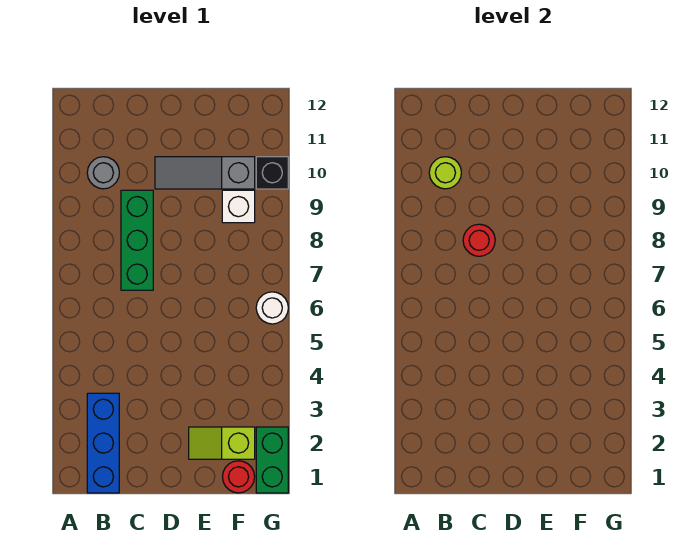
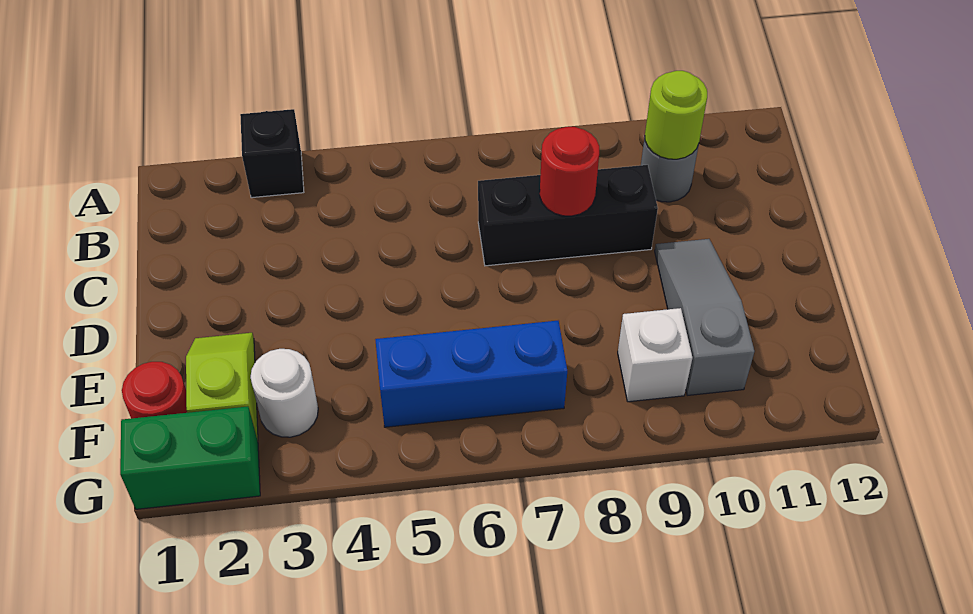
blue 1x3 brick [87,393,119,493] -> blue 1x3 brick moved to [375,321,567,427]
green 1x3 brick [121,190,153,290] -> black 1x3 brick [478,165,658,266]
white 1x1 round brick [256,292,288,324] -> white 1x1 round brick moved to [251,349,318,437]
black 1x1 brick [256,157,288,189] -> black 1x1 brick moved to [240,109,304,198]

